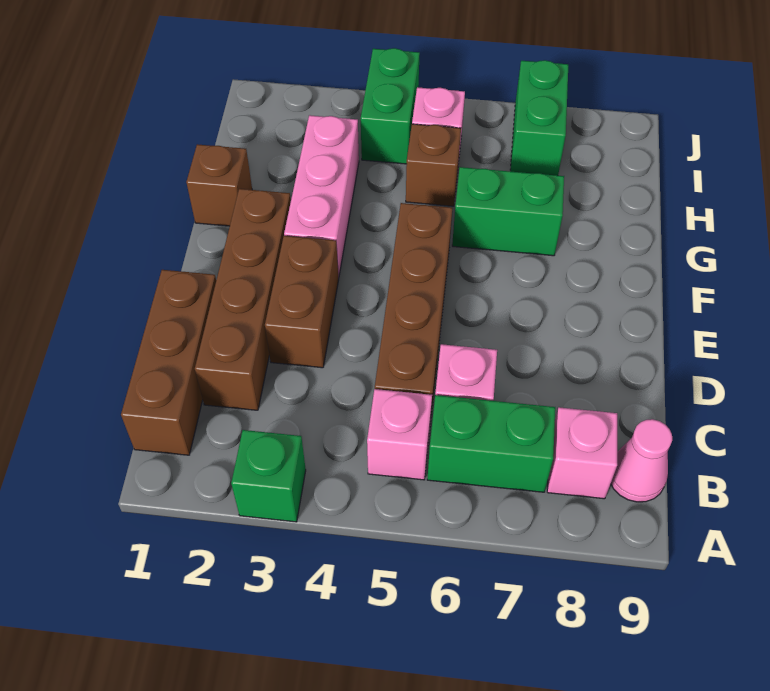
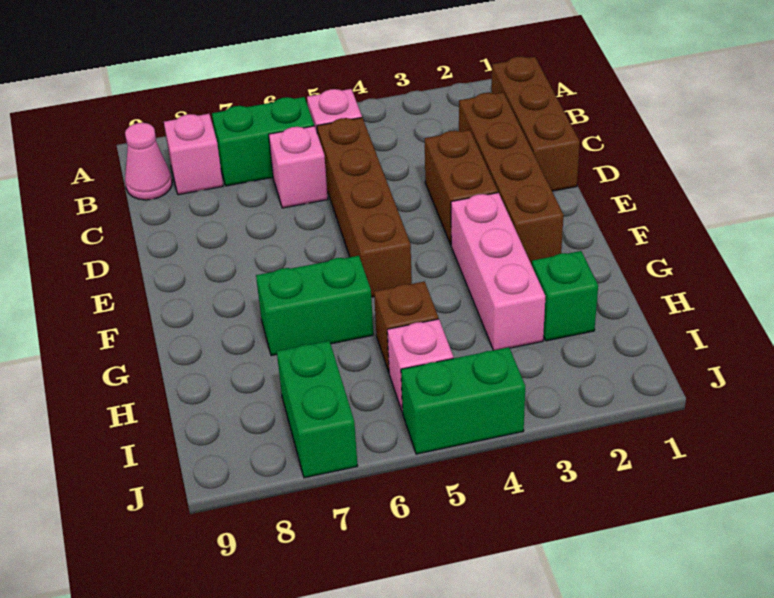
green 1x1 brick [231,430,306,522] -> green 1x1 brick moved to [532,251,598,341]
brown 1x1 brick [186,144,252,226] -> none
green 1x2 brick [361,48,420,164] -> green 1x2 brick turned to [401,347,525,454]

